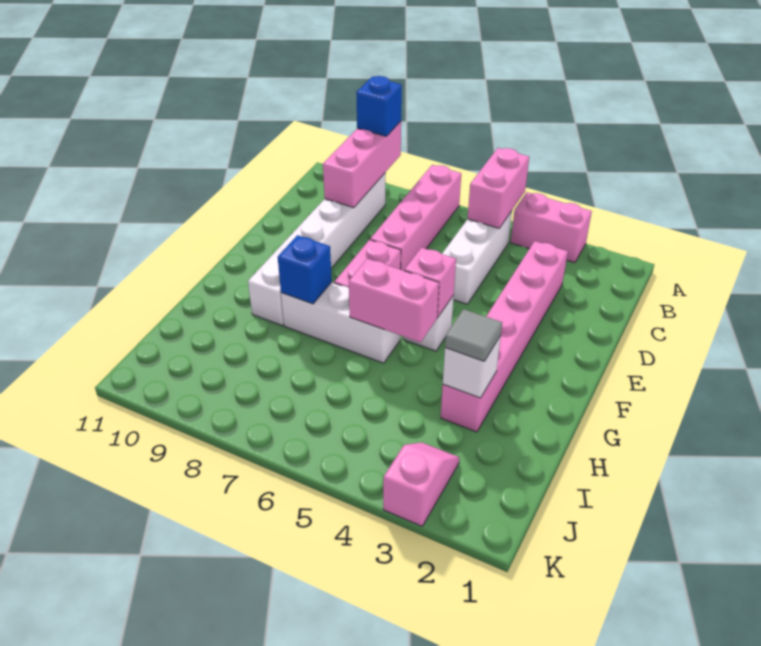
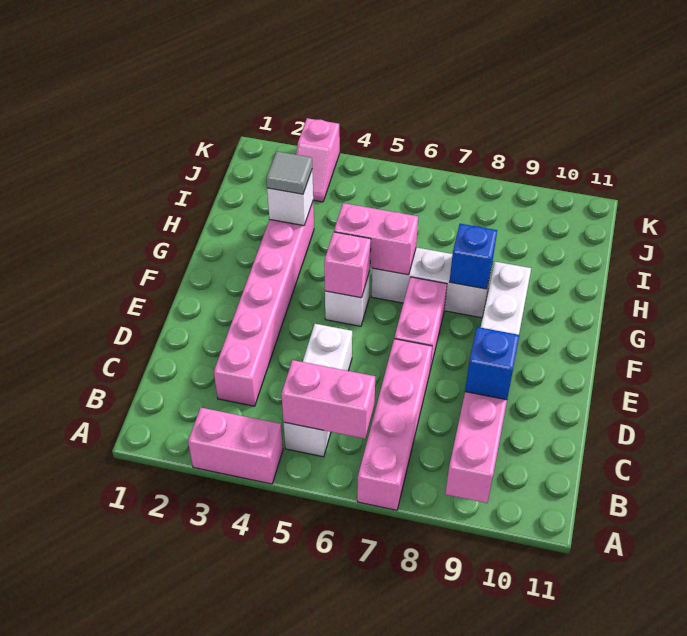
pink 1x2 brick [468,148,529,228] -> pink 1x2 brick turned to [281,360,375,439]
blue 1x1 brick [356,76,402,136] -> blue 1x1 brick moved to [465,327,519,400]

